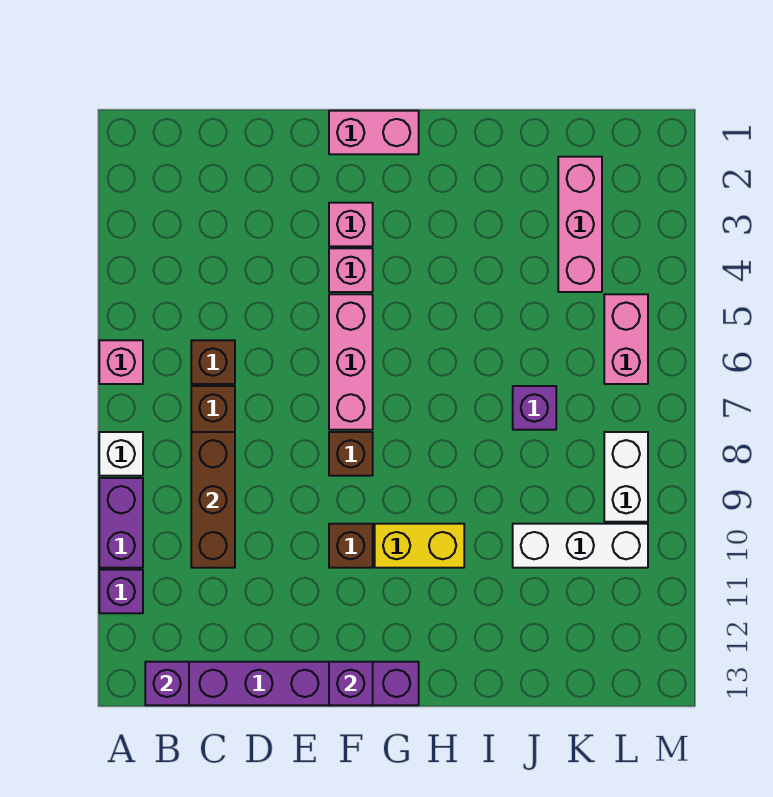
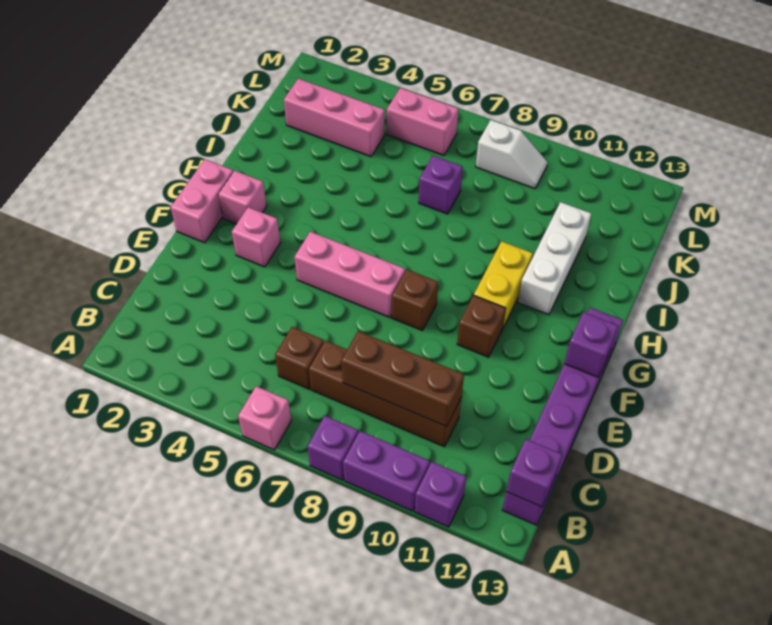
white 1x1 brick [99,432,143,476] -> purple 1x1 brick [308,416,358,480]
pink 1x1 brick [329,248,373,292] -> pink 1x1 brick moved to [218,171,267,224]
white 1x3 brick [513,524,648,568] -> white 1x3 brick moved to [518,202,591,315]
white 1x2 brick [604,432,648,522] -> white 1x2 slope [476,120,547,189]

